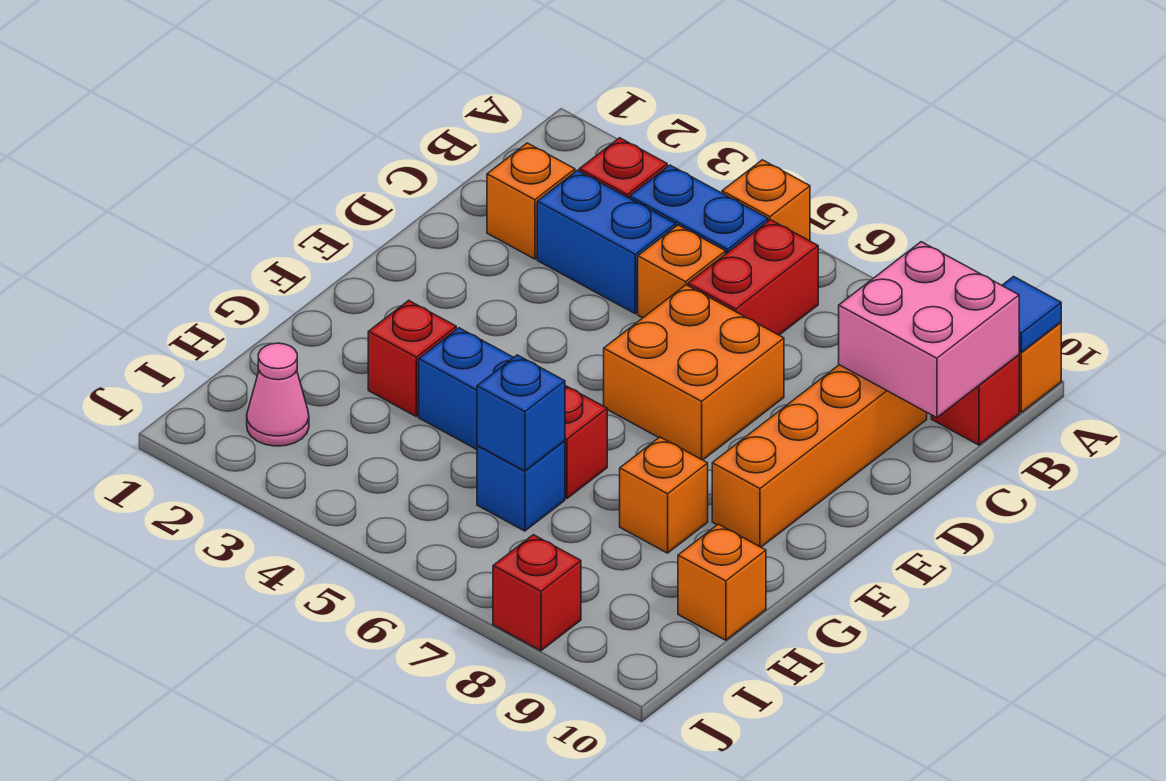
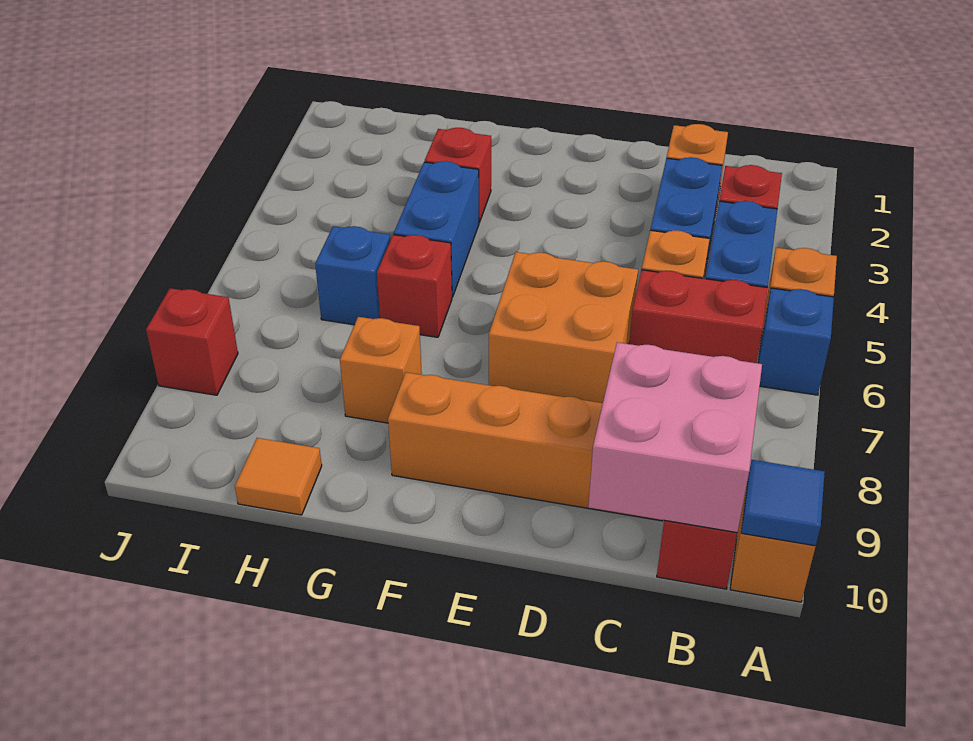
blue 1x1 brick [477,355,565,471] -> blue 1x1 brick moved to [758,288,834,395]
orange 1x1 brick [678,524,766,640] -> orange 1x1 tile [235,438,322,515]
pink 1x1 cone [247,343,309,446] -> none

